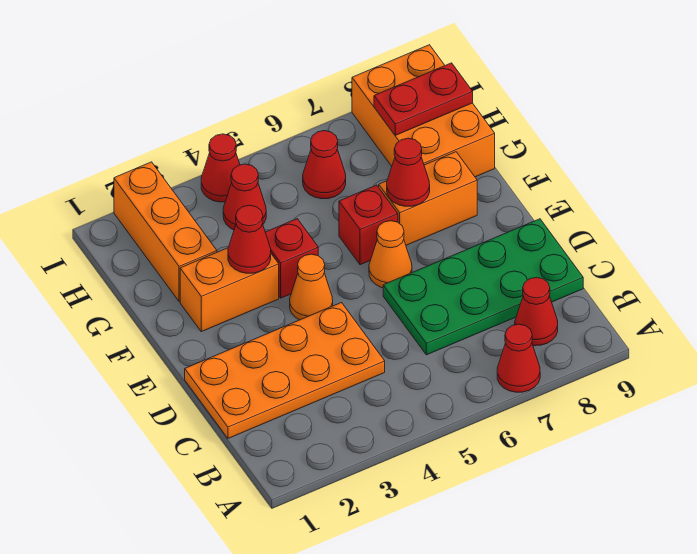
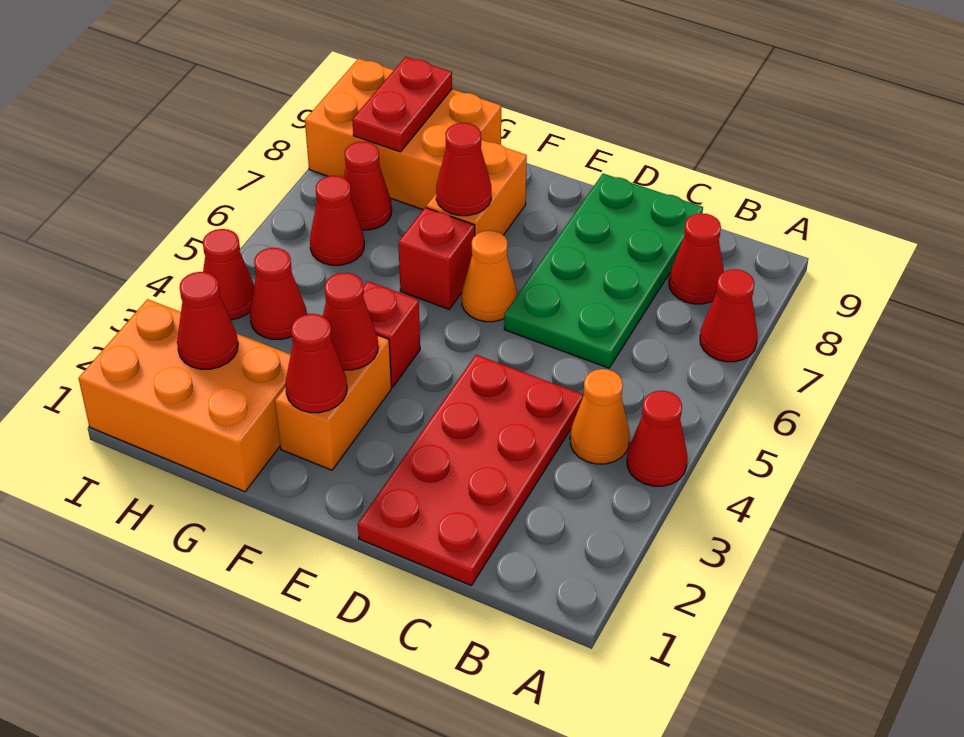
none -> red 1x1 cone [627,391,687,486]
orange 2x4 plate [185,303,385,438] -> red 2x4 plate [358,355,583,585]
orange 1x1 cone [290,254,333,320] -> orange 1x1 cone moved to [570,369,630,464]
none -> red 1x1 cone [285,314,347,413]
orange 1x3 brick [114,162,217,302] -> orange 2x3 brick [78,299,291,492]
none -> red 1x1 cone [177,272,238,369]
none -> red 1x1 cone [344,142,392,230]

